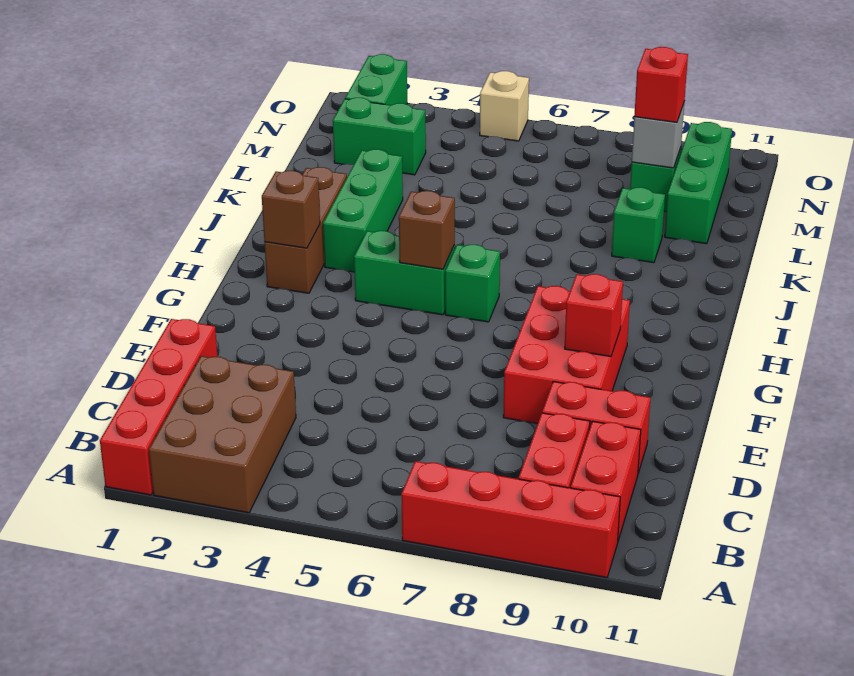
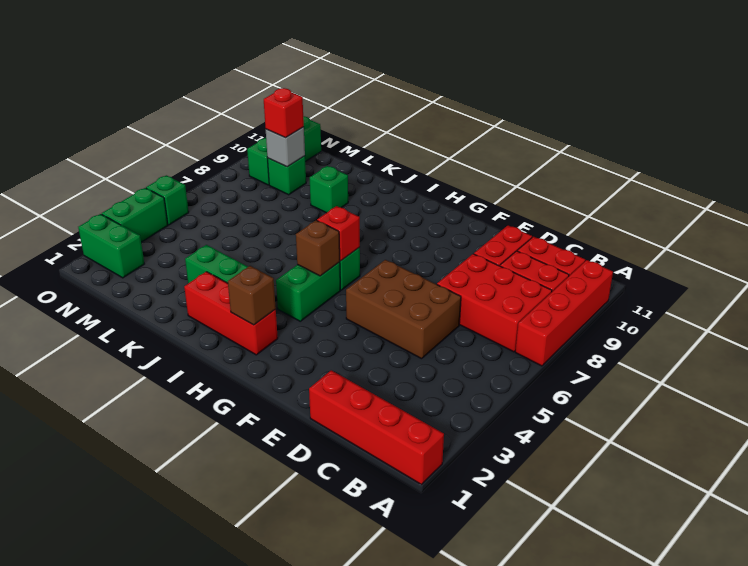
brown 2x3 brick [149,356,296,513] -> brown 2x3 brick moved to [346,260,461,359]
red 2x3 brick [503,286,630,424] -> red 2x3 brick moved to [437,254,552,352]
red 1x1 brick [565,274,623,357] -> red 1x1 brick moved to [317,206,360,261]
brown 1x3 brick [264,167,347,293] -> red 1x3 brick [184,272,278,355]
green 1x3 brick [665,122,732,244] -> green 1x3 brick turned to [247,116,321,185]
green 1x2 brick [333,98,426,175] -> green 1x2 brick moved to [102,188,168,242]
tan 1x1 brick [480,71,529,141] -> green 1x1 brick [146,175,189,225]

